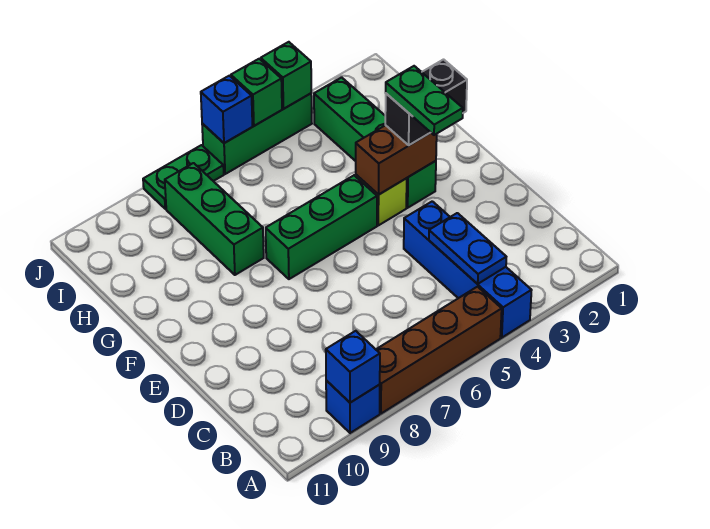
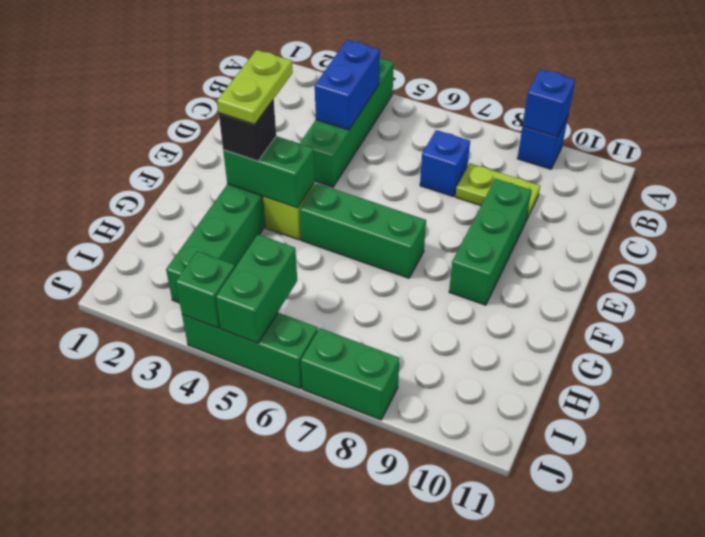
blue 1x4 brick [404,201,532,338] -> green 1x4 brick [300,58,394,187]
brown 1x4 brick [376,287,502,414] -> none
blue 1x2 plate [429,213,506,284] -> blue 1x2 brick [315,40,380,130]
none -> lime 1x2 plate [455,163,540,220]
green 1x2 plate [386,66,463,135] -> lime 1x2 plate [217,50,293,124]
black 1x2 brick [385,60,467,145] -> black 1x1 brick [219,100,276,161]
brown 1x2 brick [356,125,437,195] -> green 1x2 brick [223,136,315,208]
green 1x3 brick [165,163,264,275] -> green 1x3 brick moved to [449,179,531,305]
green 1x1 brick [231,59,282,126] -> green 1x2 brick [216,235,297,343]
blue 1x1 brick [201,76,252,143] -> blue 1x1 brick moved to [420,130,470,197]
green 1x2 plate [143,145,224,209] -> green 1x2 brick [301,328,400,420]

